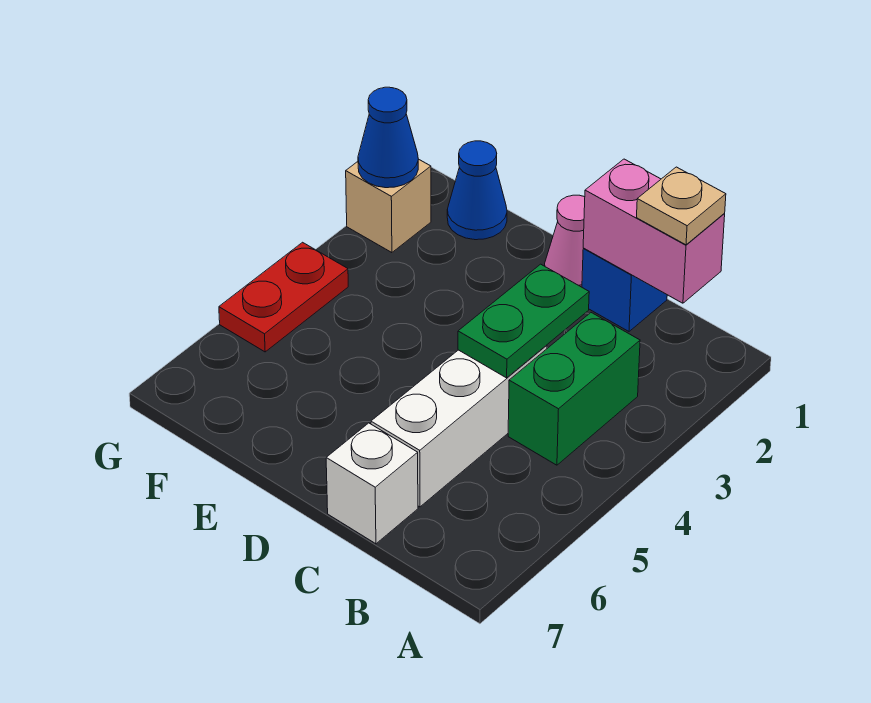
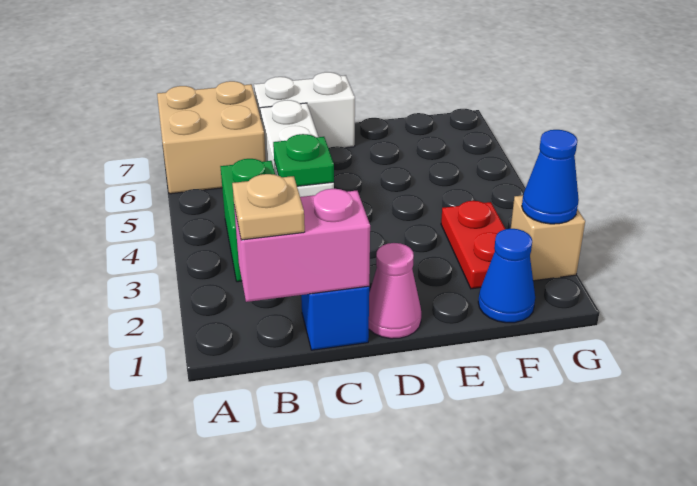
none -> tan 2x2 brick [157,81,266,194]
green 1x2 plate [458,264,589,378] -> green 1x1 plate [273,134,334,186]
white 1x1 brick [326,423,418,544] -> white 1x2 brick [254,72,355,148]
red 1x2 plate [219,242,348,352] -> red 1x2 plate moved to [441,201,505,289]

